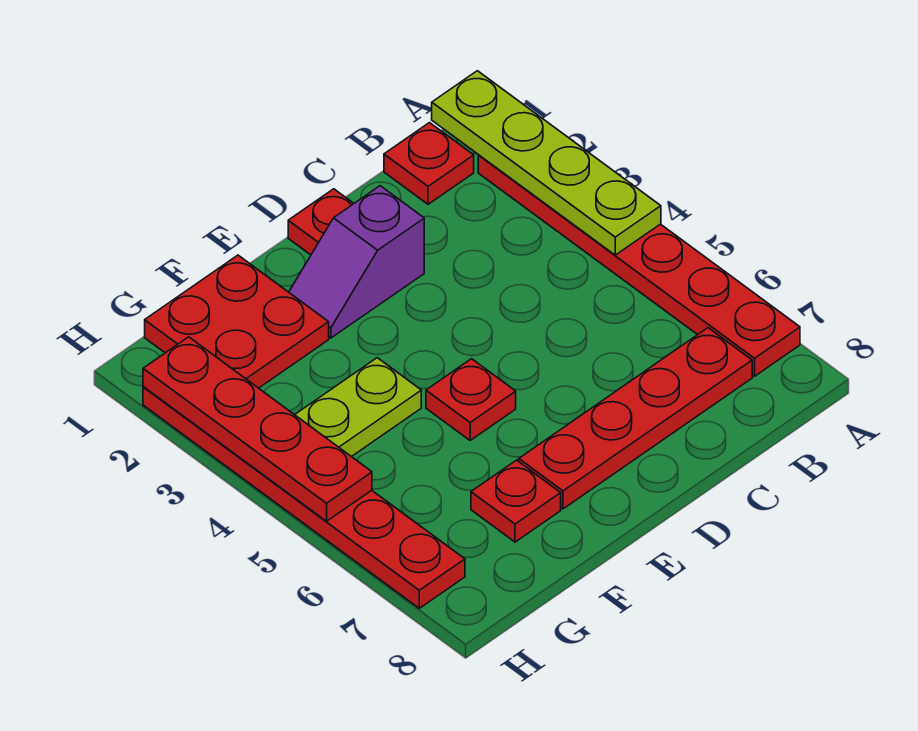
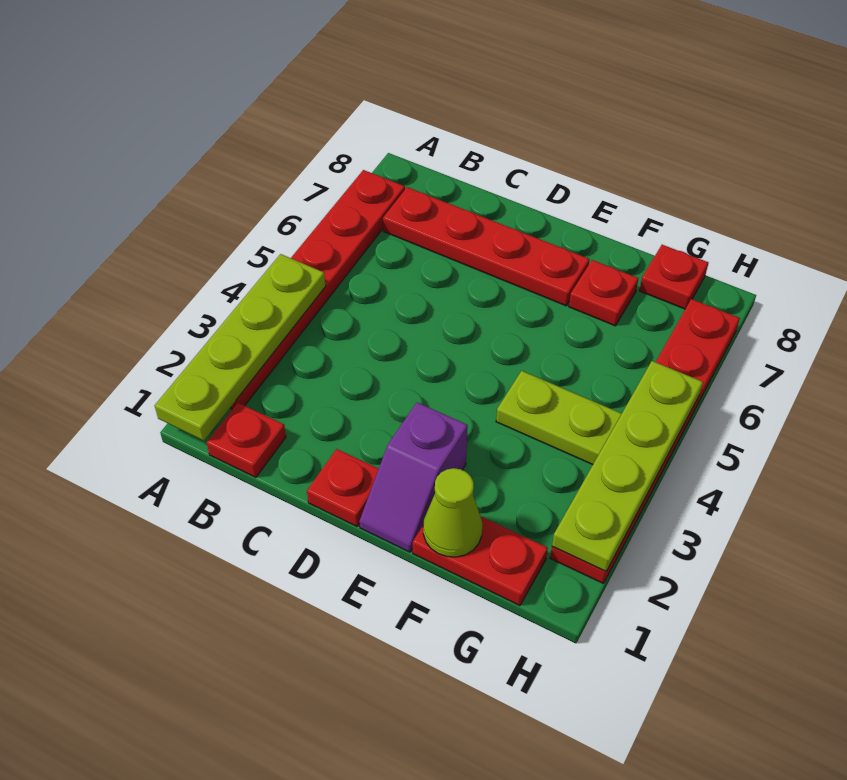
purple 1x2 slope [289,186,424,338] -> purple 1x2 slope turned to [359,402,468,552]
red 1x1 plate [426,359,516,440] -> red 1x1 plate moved to [639,245,708,309]
red 2x2 plate [145,255,329,388] -> red 1x2 plate [413,516,548,606]
none -> lime 1x1 cone [423,468,482,557]
red 1x4 plate [143,337,372,521] -> lime 1x4 plate [552,361,703,571]

